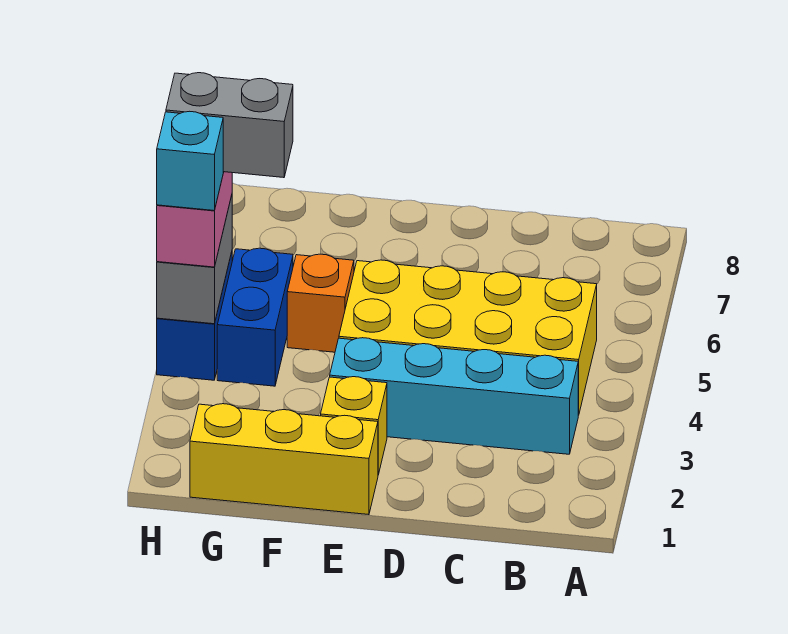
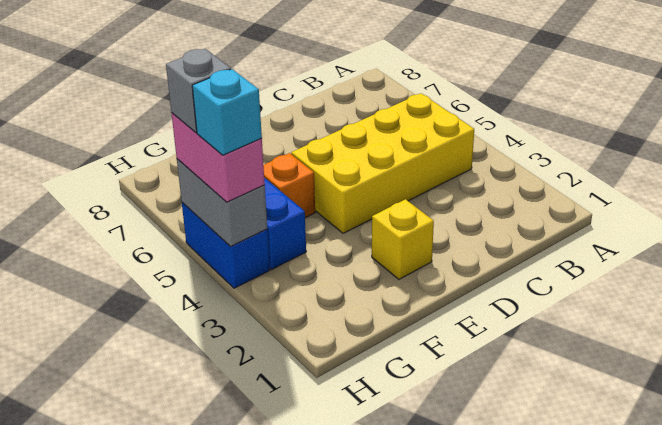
cyan 1x4 brick [330,338,578,454] -> none
yellow 1x3 brick [190,404,378,515] -> none
grey 1x2 brick [166,73,293,178] -> grey 1x1 brick [166,49,231,132]

